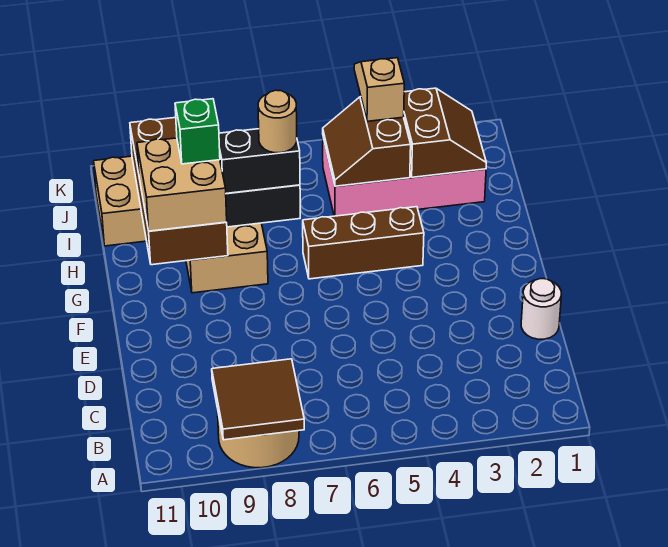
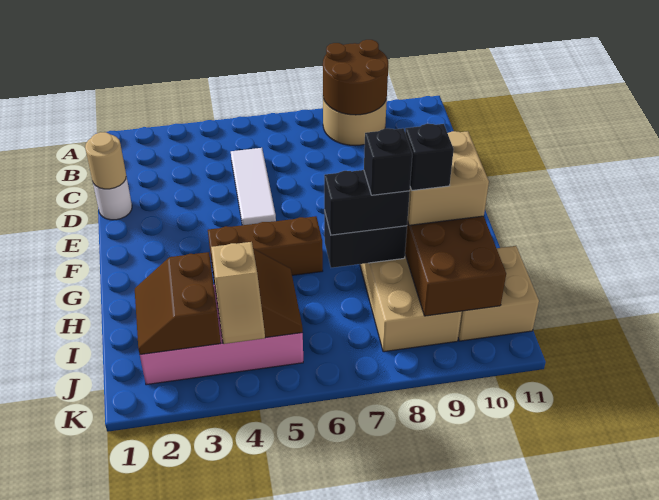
brown 2x2 tile [212,359,304,440] -> brown 2x2 round brick [323,40,388,115]
none -> white 1x3 tile [231,148,276,225]
tan 1x1 round brick [258,90,297,153] -> tan 1x1 round brick moved to [85,132,126,189]
none -> black 1x1 brick [364,128,412,195]
green 1x1 brick [175,99,220,164] -> black 1x1 brick [405,124,454,190]

